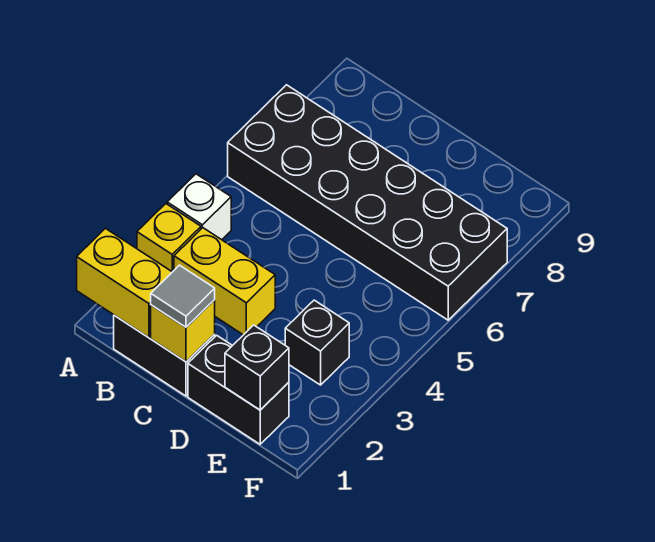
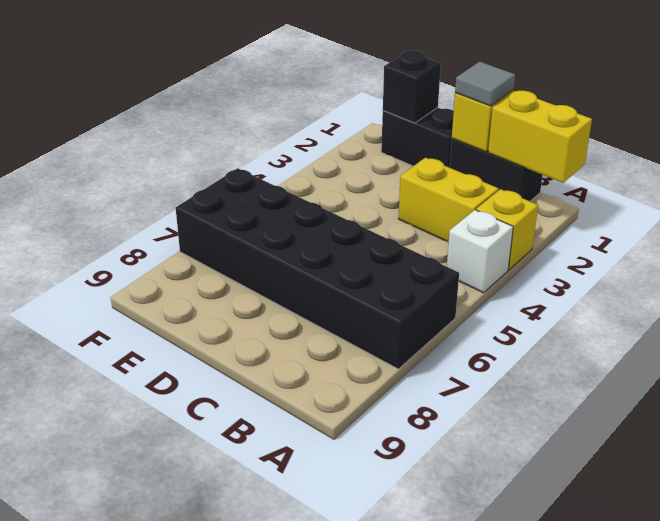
black 1x1 brick [285,300,349,385] -> none

